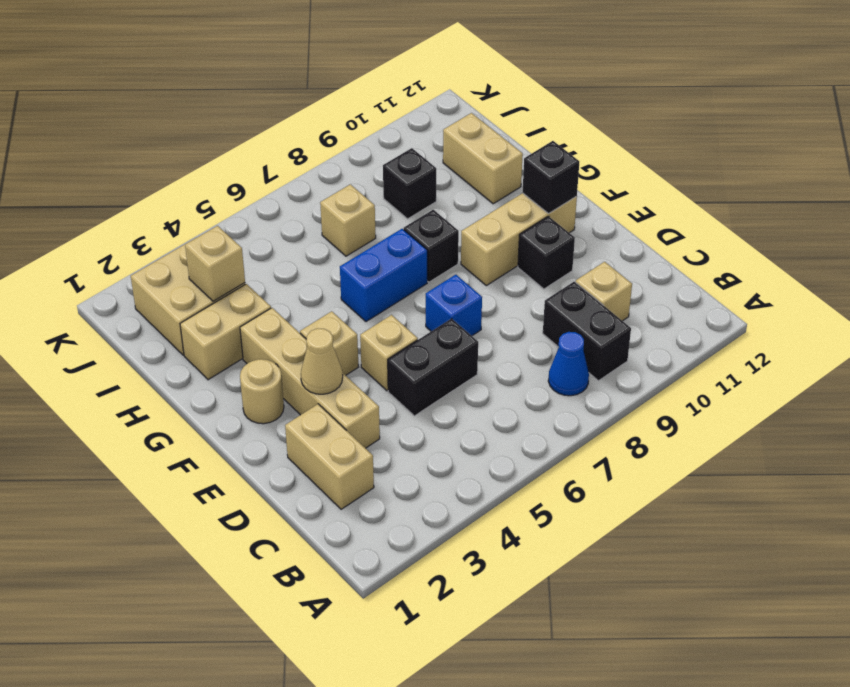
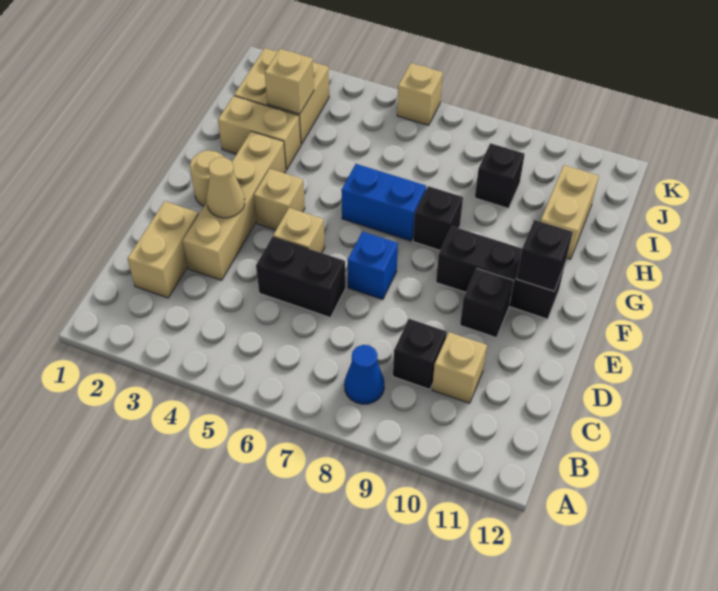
black 1x2 brick [543,282,631,381] -> black 1x1 brick [393,319,447,389]
tan 1x3 brick [461,193,577,286] -> black 1x3 brick [436,226,565,319]
tan 1x1 brick [320,184,376,256] -> tan 1x1 brick moved to [397,63,443,125]

